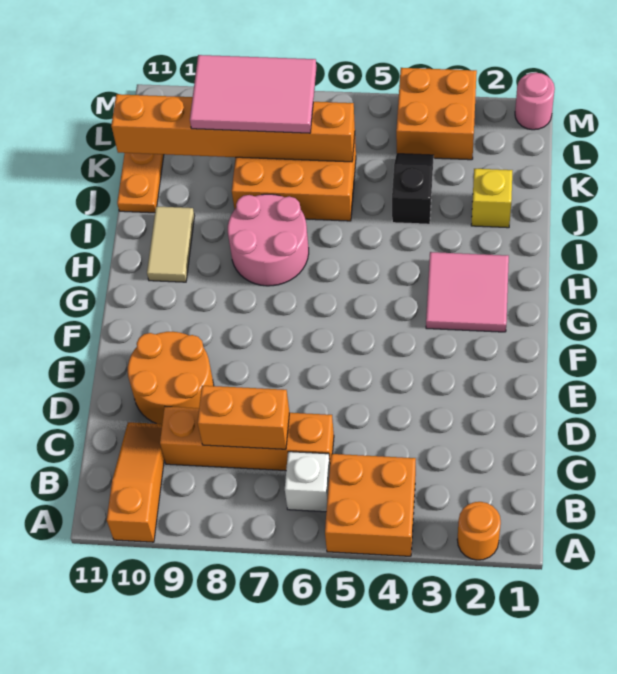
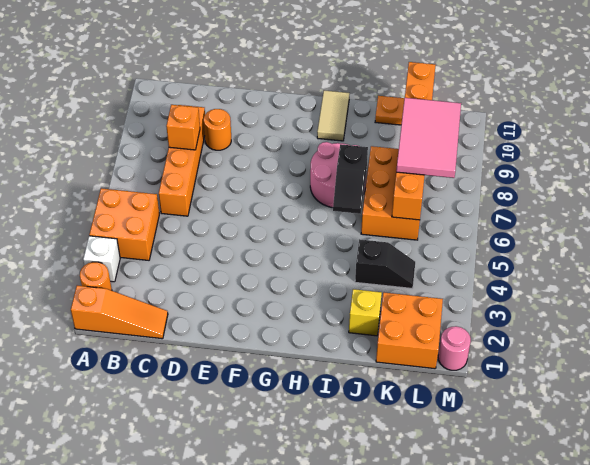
orange 1x3 slope [107,422,164,542] -> orange 1x3 slope moved to [71,285,168,339]
white 1x1 brick [285,452,330,512] -> white 1x1 brick moved to [83,236,120,282]
orange 1x2 brick [198,386,289,449] -> orange 1x1 brick [166,105,200,150]
orange 2x2 round brick [128,332,214,424] -> orange 1x1 round brick [204,109,231,150]
pink 2x2 tile [426,252,509,332] -> none
tan 1x2 tile [147,206,194,282] -> tan 1x2 tile turned to [317,90,350,141]
none -> black 1x2 slope [333,144,368,214]
orange 2x2 brick [396,68,477,160] -> orange 2x2 brick moved to [376,293,443,369]

